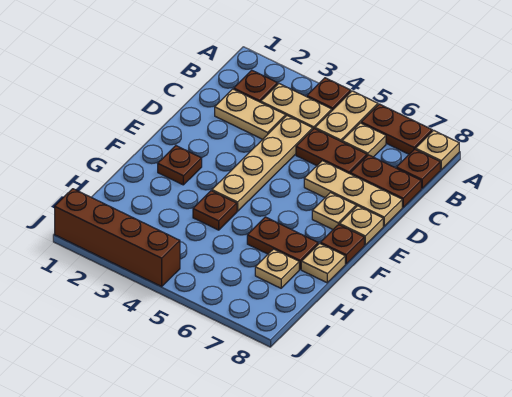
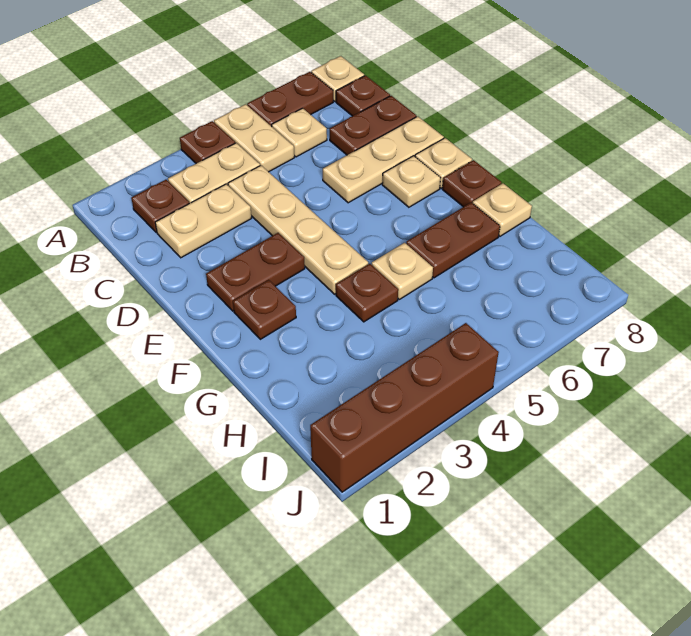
brown 1x2 plate [296,129,367,174] -> brown 1x2 plate moved to [206,233,305,311]
tan 1x1 plate [255,249,299,288] -> tan 1x1 plate moved to [372,243,433,299]

